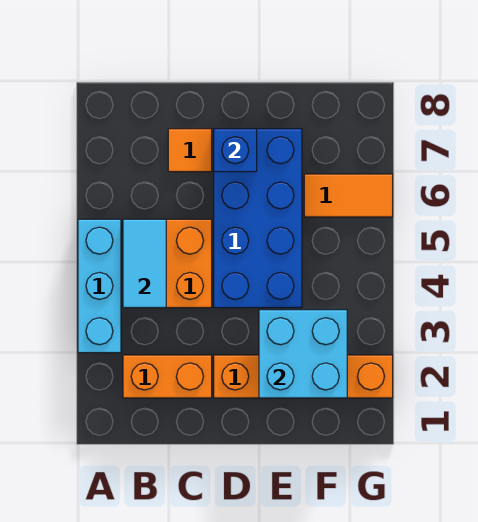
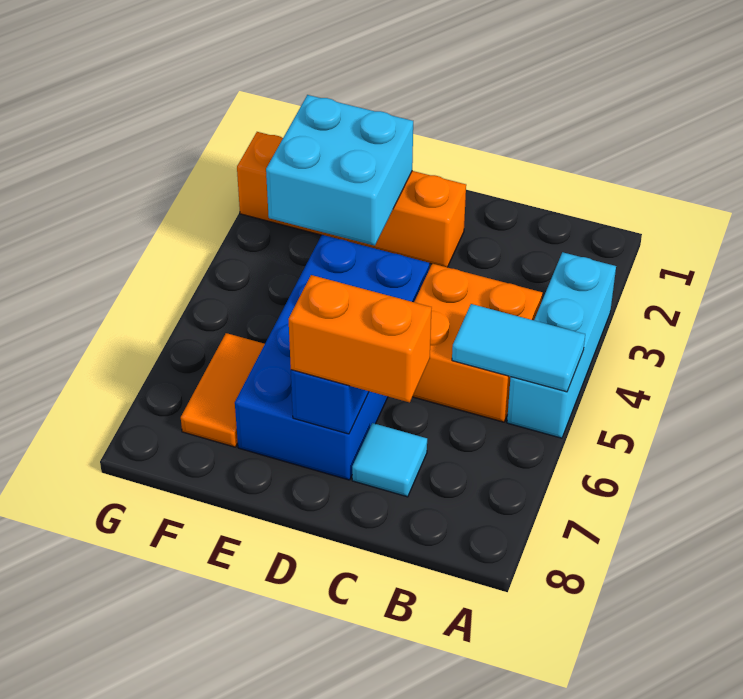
orange 1x2 brick [123,355,212,398] -> orange 1x2 brick moved to [288,275,432,402]
cyan 1x2 tile [123,219,166,308] -> cyan 1x2 tile turned to [452,304,585,392]
orange 1x1 tile [168,129,212,172] -> cyan 1x1 tile [352,423,427,497]
orange 1x2 tile [304,174,393,217] -> orange 1x2 tile turned to [181,333,265,447]

